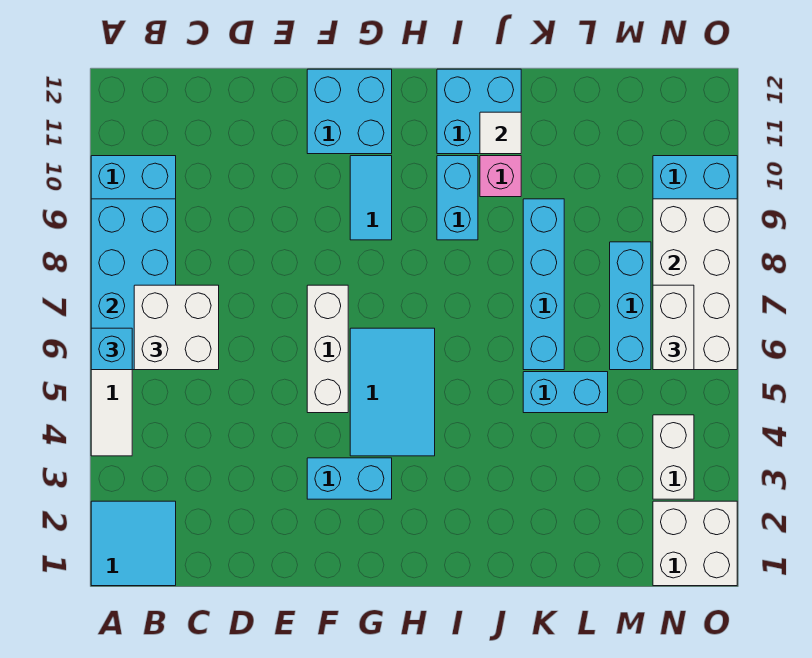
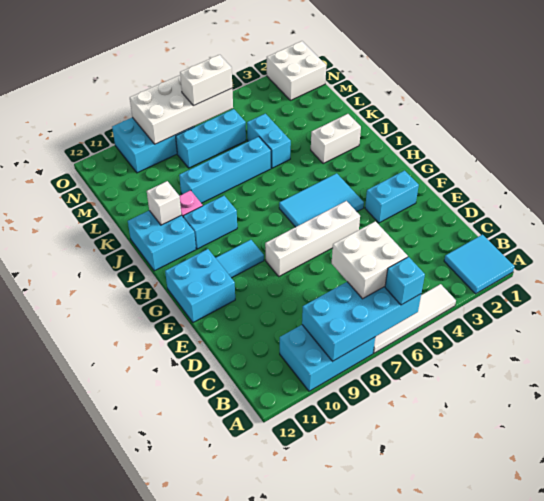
cyan 1x2 brick [307,458,392,499] -> cyan 1x2 brick turned to [365,171,419,223]
white 1x3 brick [307,285,348,413] -> white 1x4 brick [265,201,360,276]
white 1x1 tile [480,112,521,154] -> white 1x1 brick [147,181,181,225]
white 1x2 brick [653,415,694,499] -> white 1x2 brick moved to [311,114,361,164]

